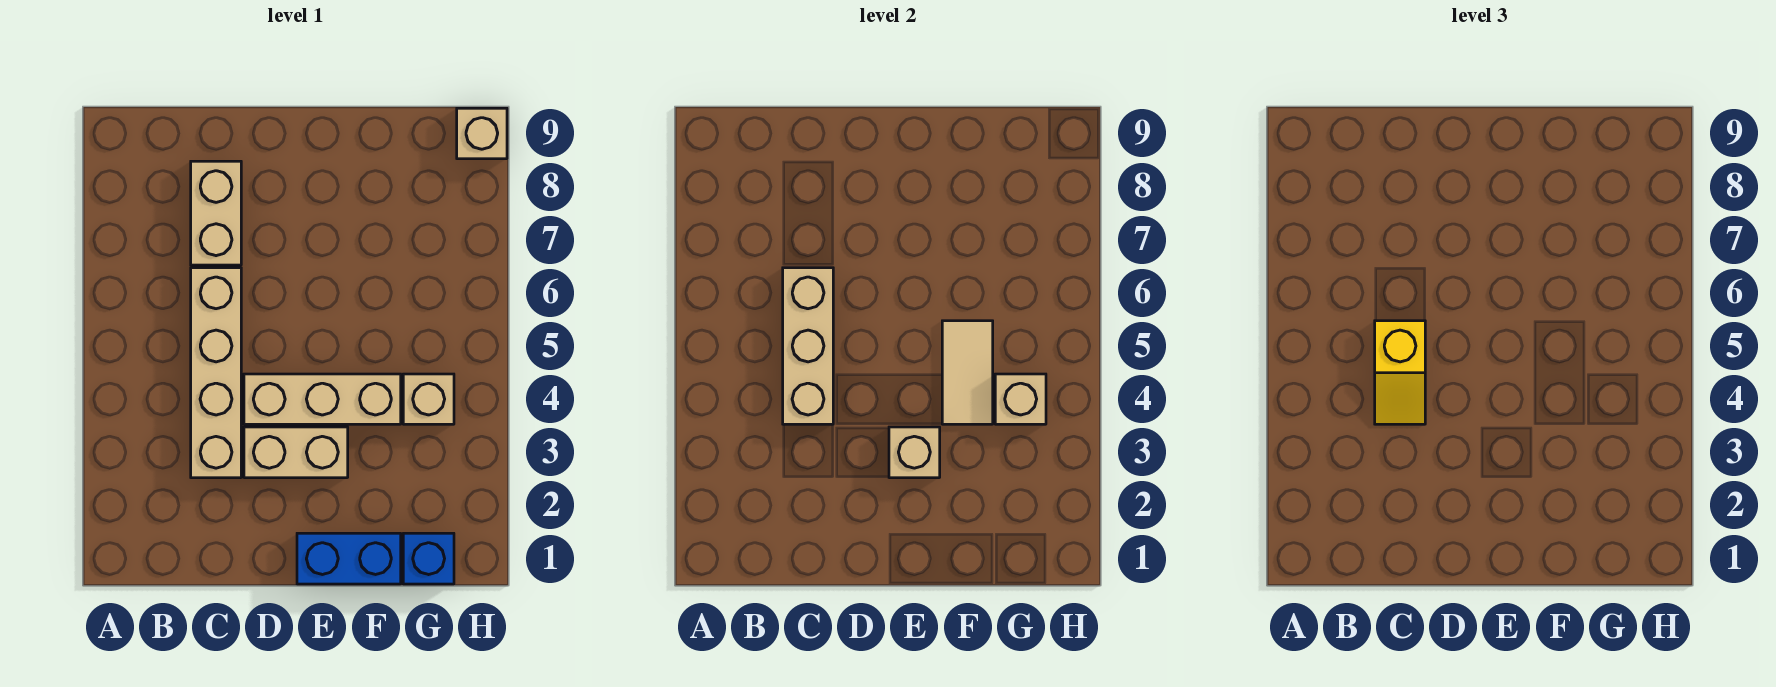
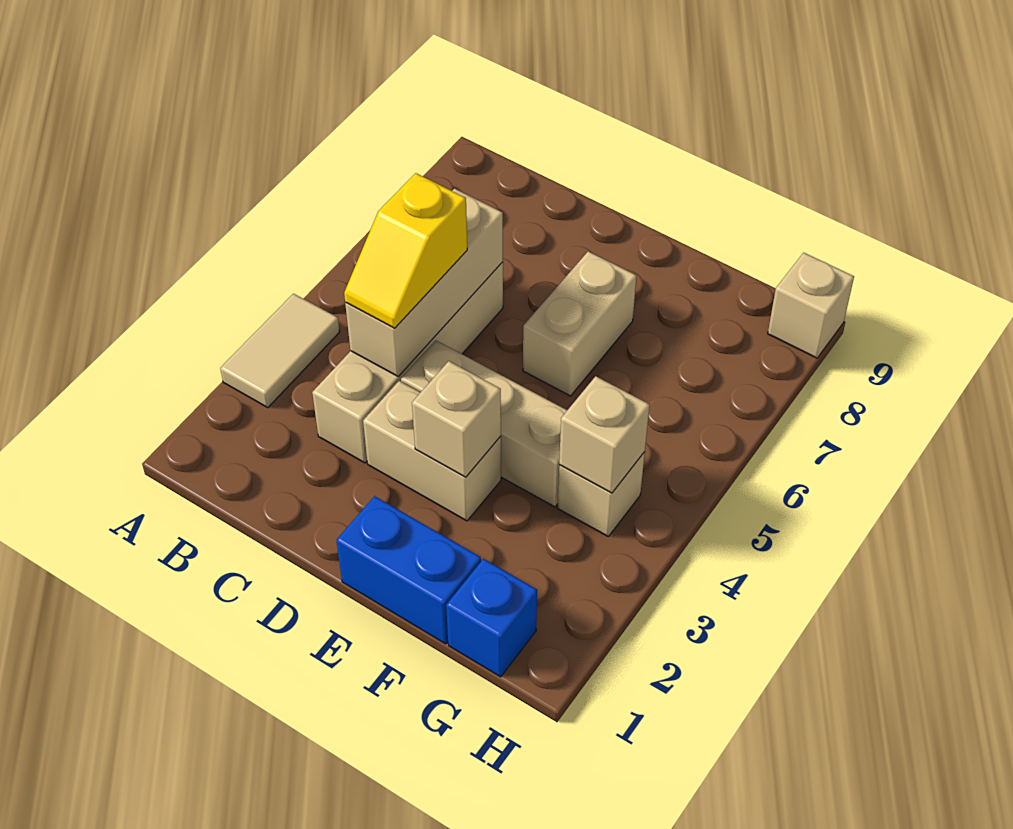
tan 1x2 brick [191,161,241,265] -> tan 1x2 brick moved to [523,251,636,396]
tan 1x2 tile [942,321,993,424] -> tan 1x2 tile moved to [220,294,340,408]

